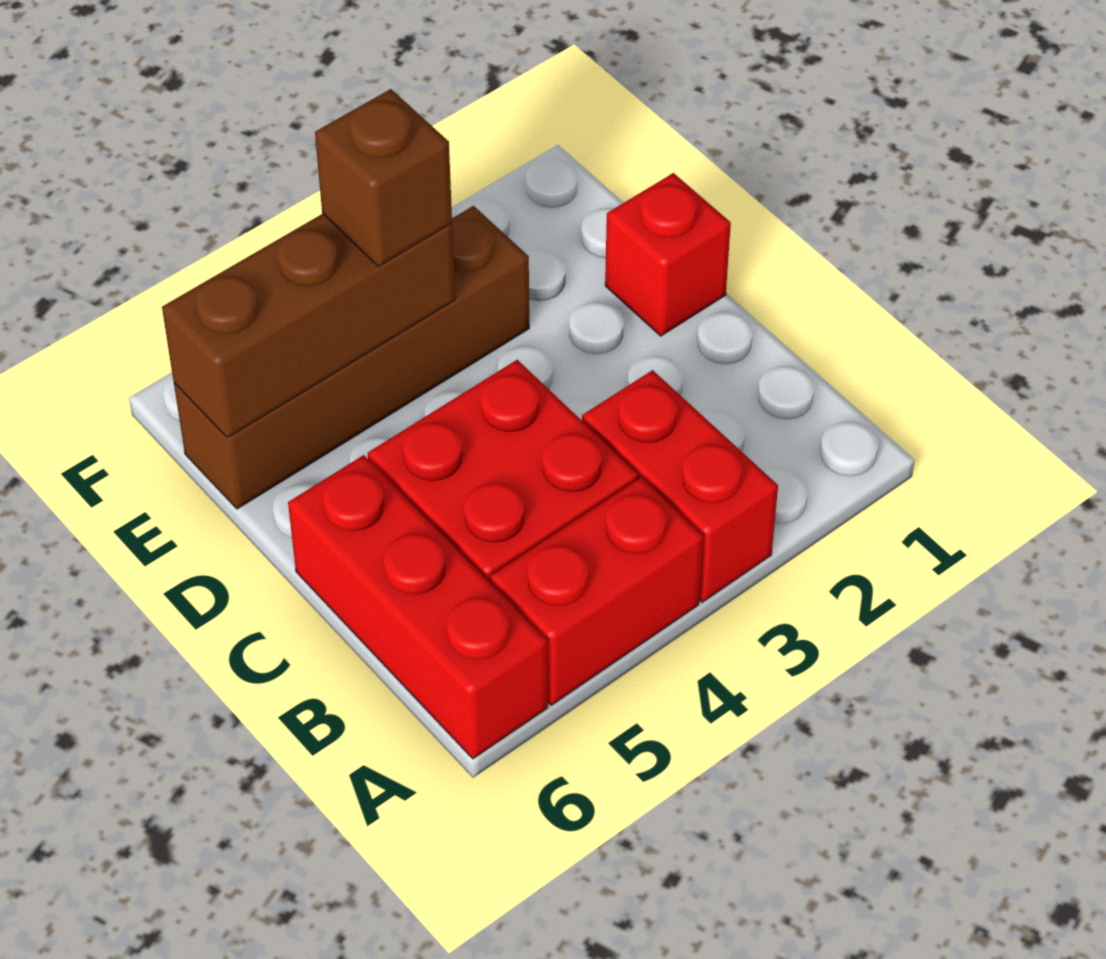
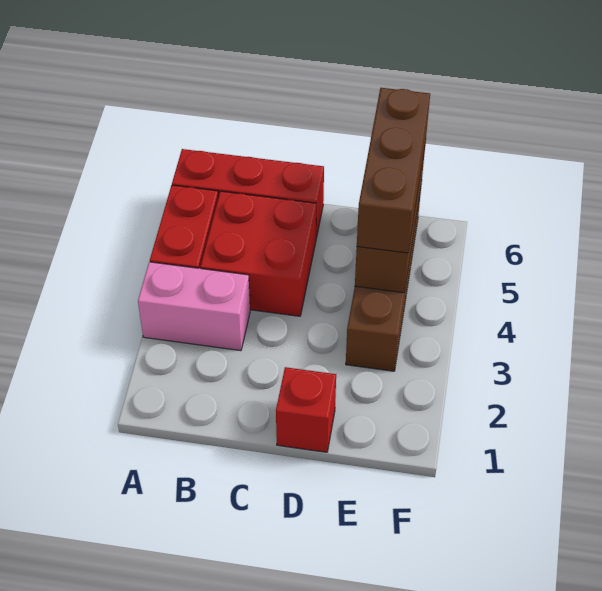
red 1x2 brick [582,370,778,602] -> pink 1x2 brick [138,262,250,351]
brown 1x1 brick [315,89,452,266] -> brown 1x3 brick [357,88,430,253]

